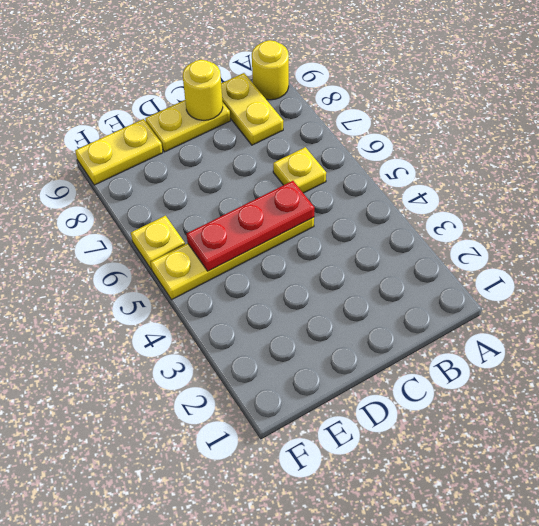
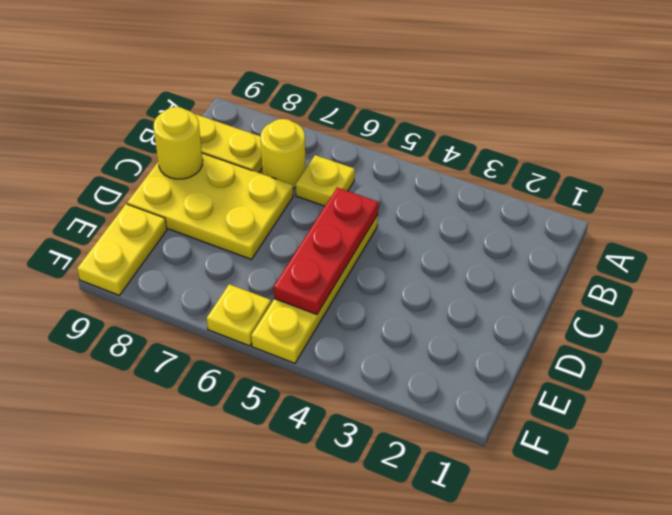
yellow 1x1 round brick [252,40,289,100] -> yellow 1x1 round brick moved to [261,119,306,188]
yellow 1x2 plate [145,100,230,152] -> yellow 2x3 plate [127,153,293,259]

